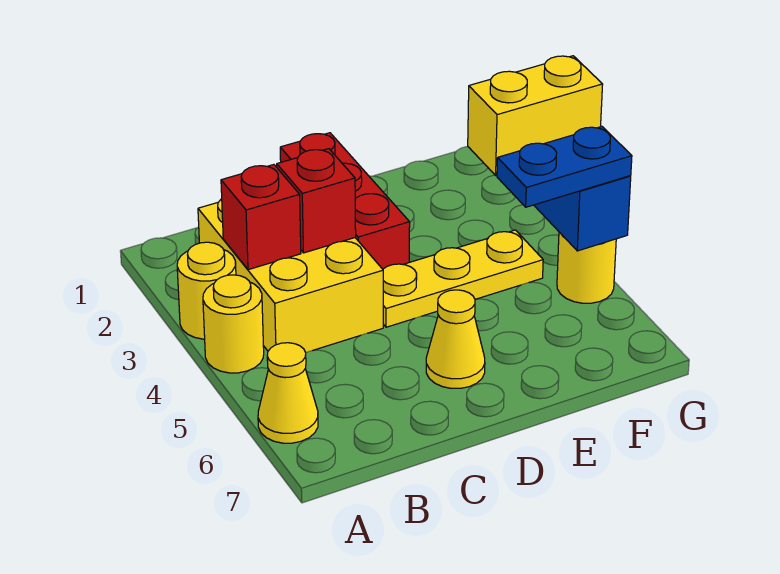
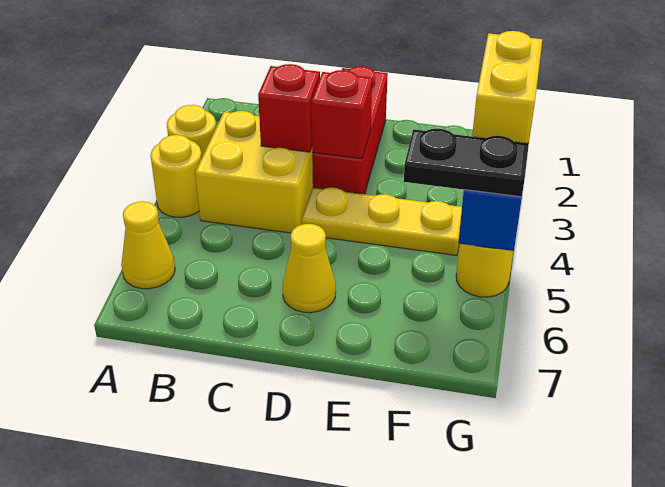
yellow 2x3 brick [198,199,383,353] -> yellow 2x2 brick [195,111,313,233]
red 1x1 brick [221,165,301,270] -> red 1x1 brick moved to [312,70,372,159]
yellow 1x2 brick [468,56,603,175] -> yellow 1x2 brick turned to [472,31,542,143]
blue 1x2 plate [497,127,632,207] -> black 1x2 plate [404,129,529,197]

